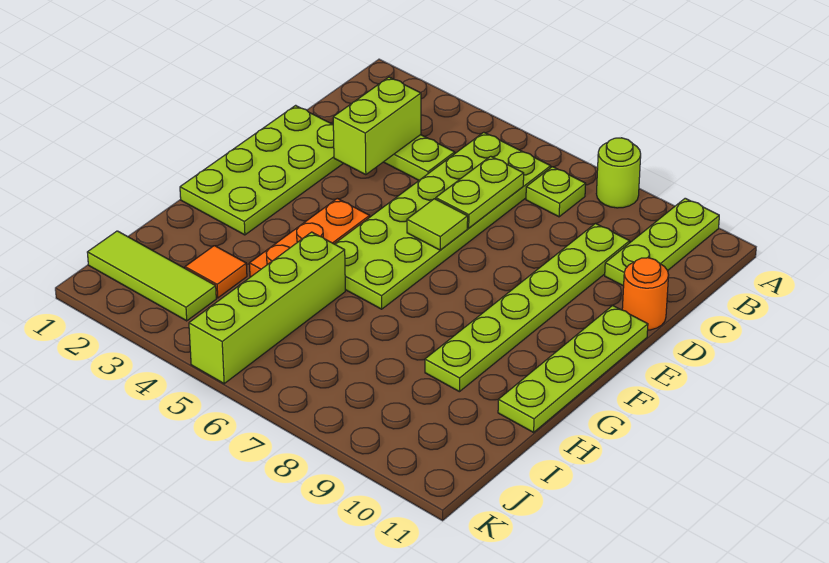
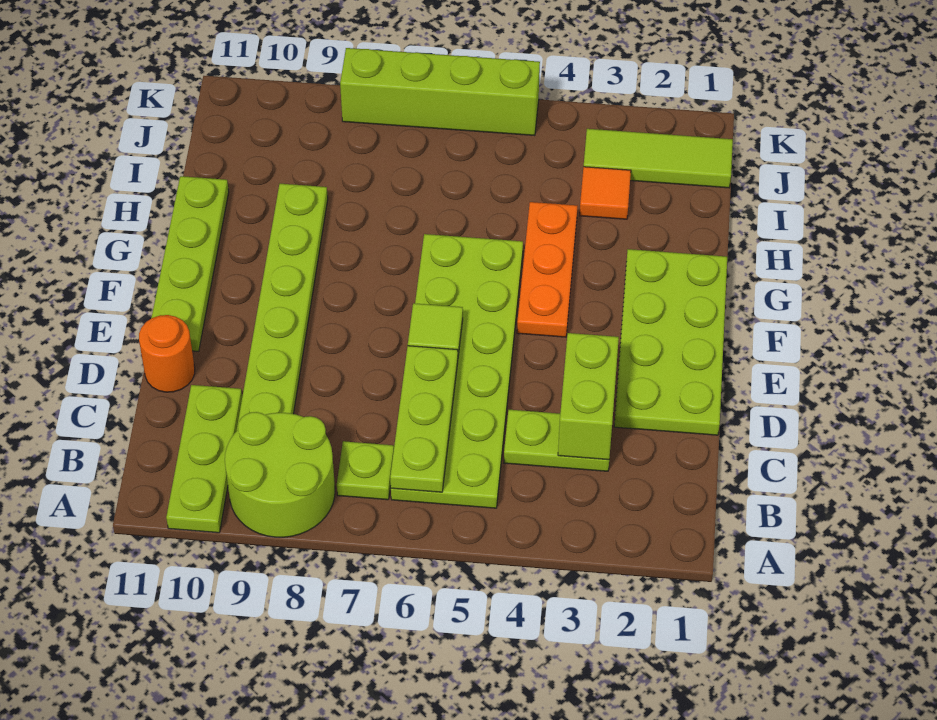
lime 1x1 round brick [596,138,641,208] -> lime 2x2 round brick [225,412,335,537]
lime 1x2 plate [436,156,524,228] -> lime 1x3 plate [390,346,458,492]
lime 1x4 brick [189,232,345,384] -> lime 1x4 brick turned to [340,48,540,136]

